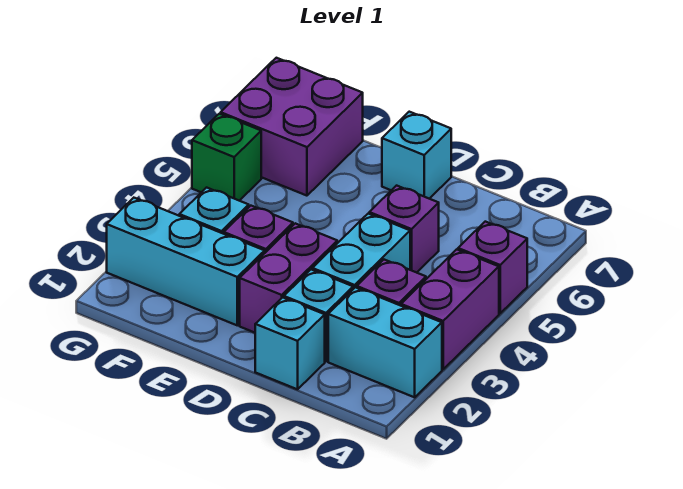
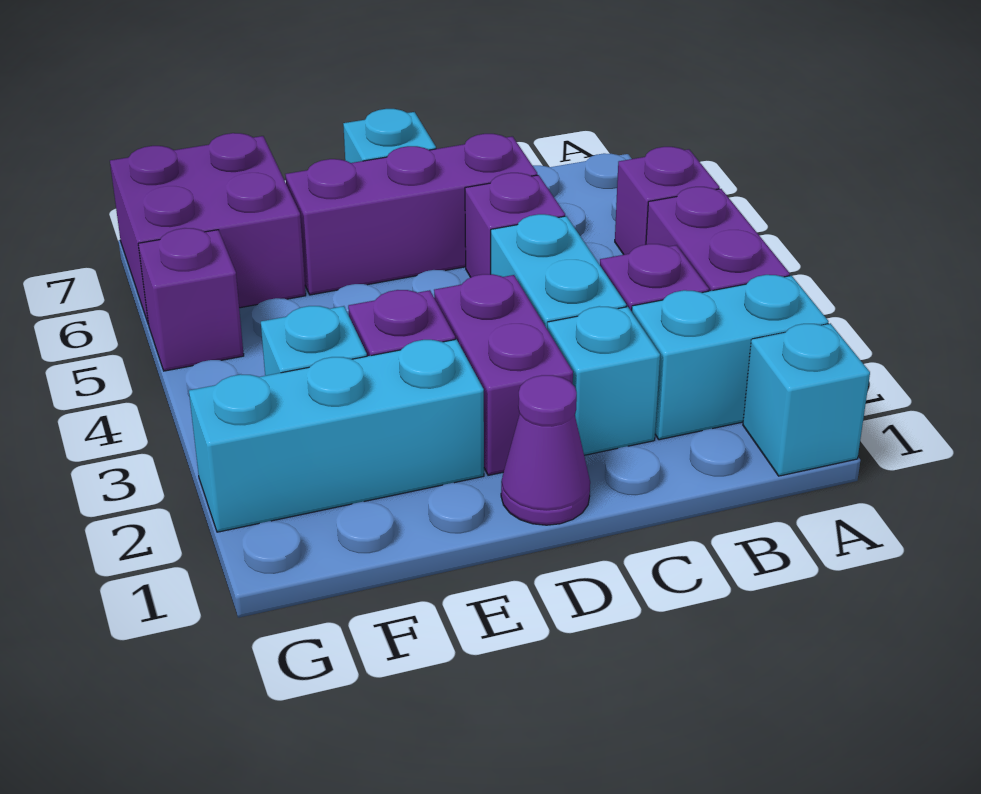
cyan 1x1 brick [255,297,325,389] -> cyan 1x1 brick moved to [743,323,870,476]
none -> purple 1x3 brick [286,134,537,295]
none -> purple 1x1 cone [501,375,590,525]
green 1x1 brick [192,114,261,201] -> purple 1x1 brick [138,228,244,371]

